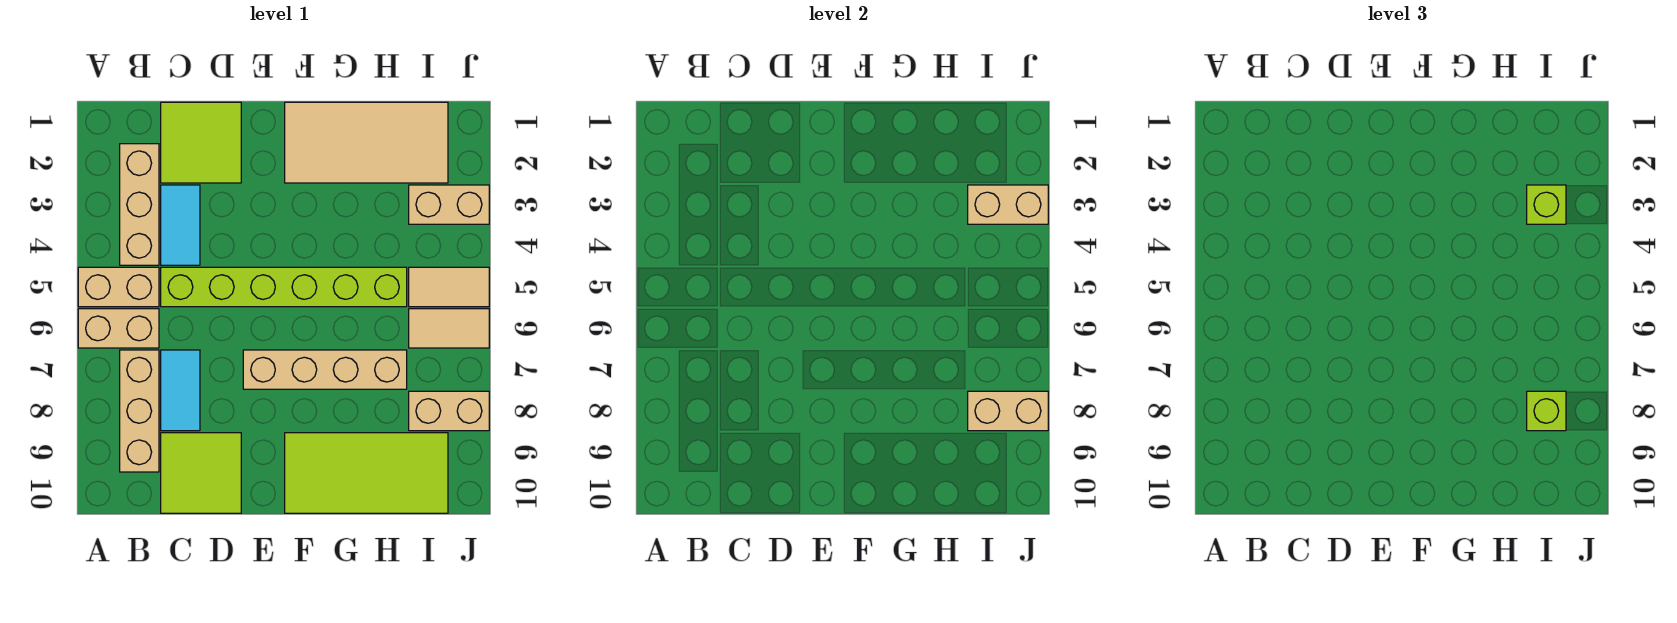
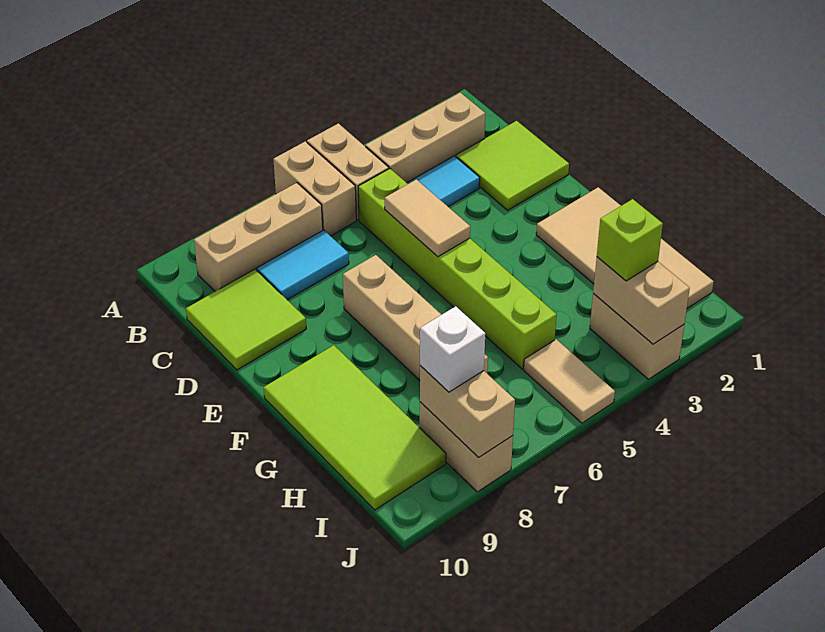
tan 1x2 tile [409,309,489,348] -> tan 1x2 tile moved to [385,180,470,257]
lime 1x1 brick [1527,391,1566,431] -> white 1x1 brick [420,306,485,392]

